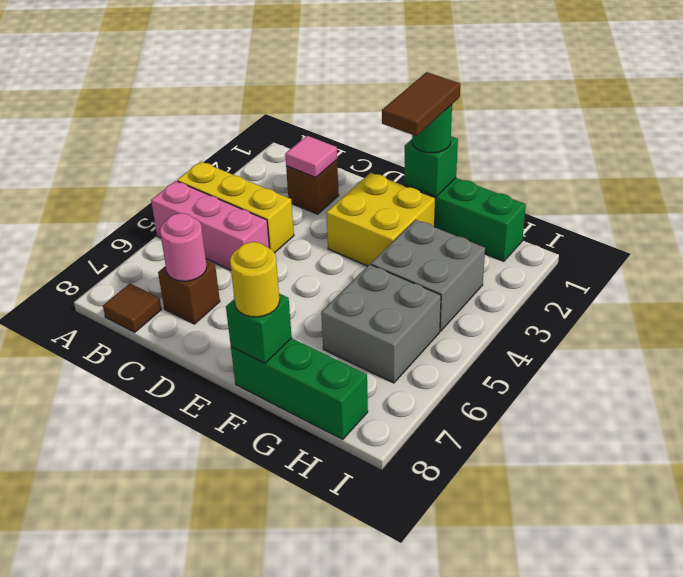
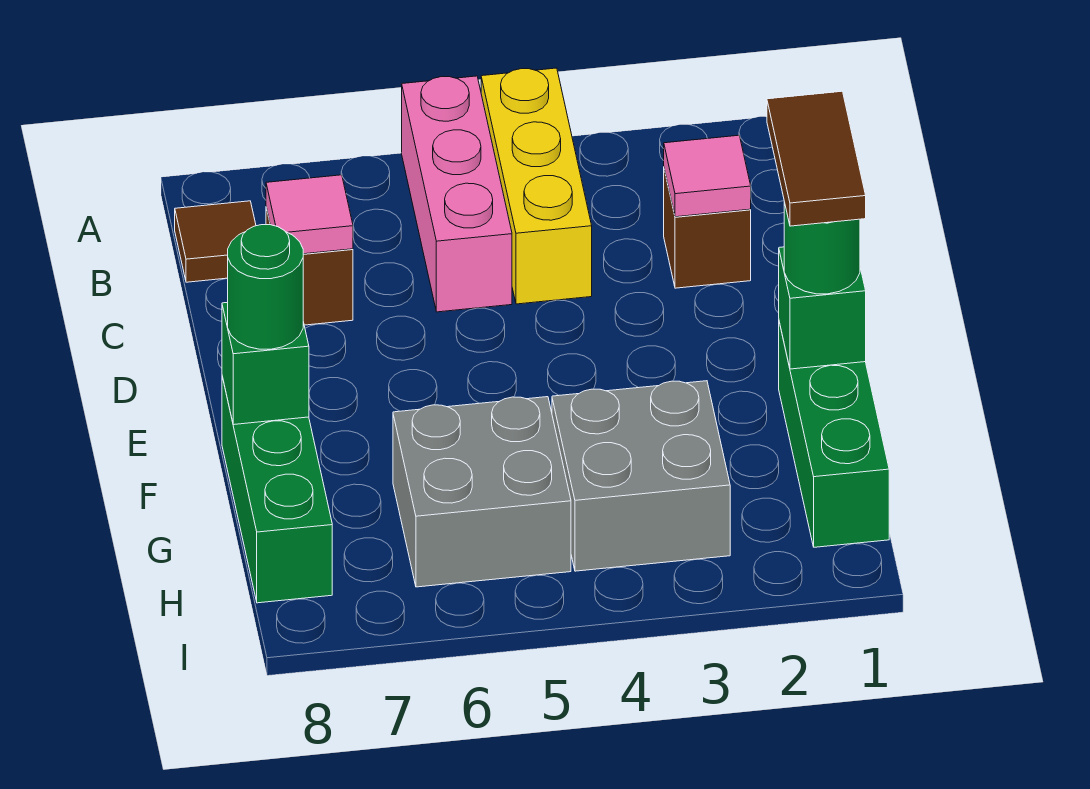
pink 1x1 round brick [160,213,207,281] -> pink 1x1 tile [266,175,353,254]
yellow 2x2 brick [326,173,435,266] -> none
brown 1x2 tile [382,72,460,136] -> brown 1x2 tile turned to [767,91,866,226]
yellow 1x1 round brick [230,242,280,317] -> green 1x1 round brick [227,225,303,349]

